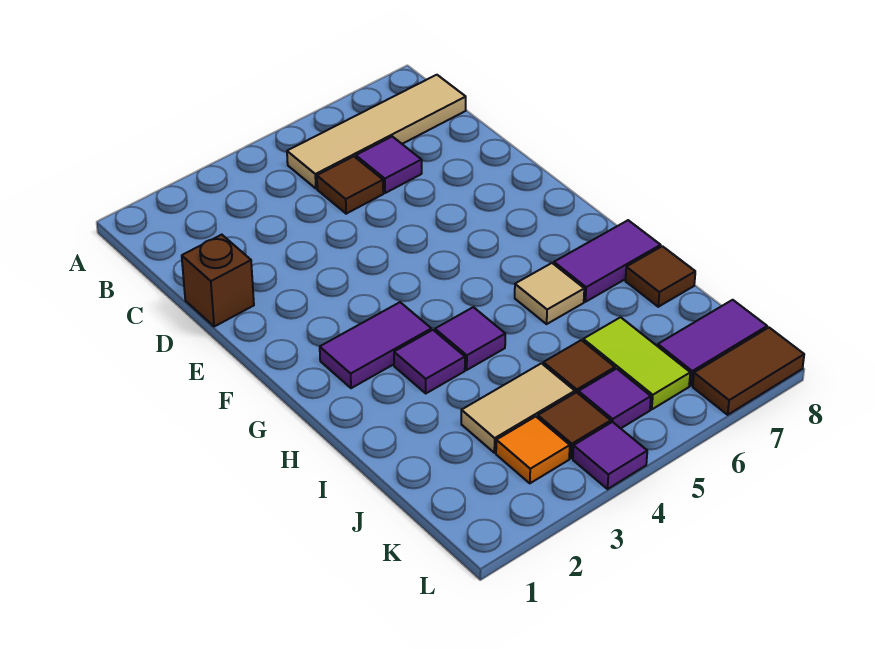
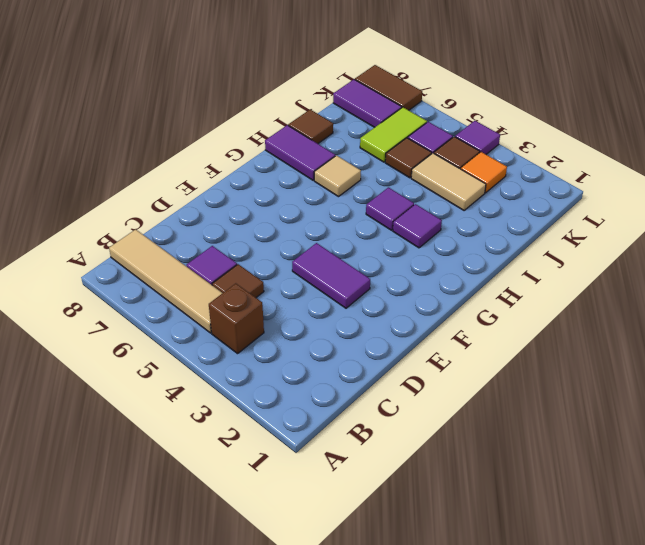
brown 1x1 brick [182,235,254,327] -> brown 1x1 brick moved to [209,283,264,354]
purple 1x2 tile [320,302,431,388] -> purple 1x2 tile moved to [292,243,370,308]

